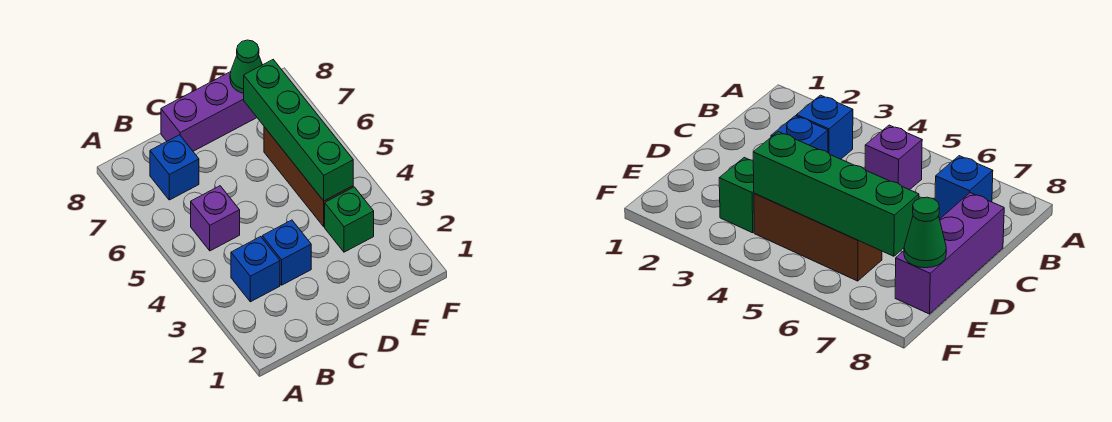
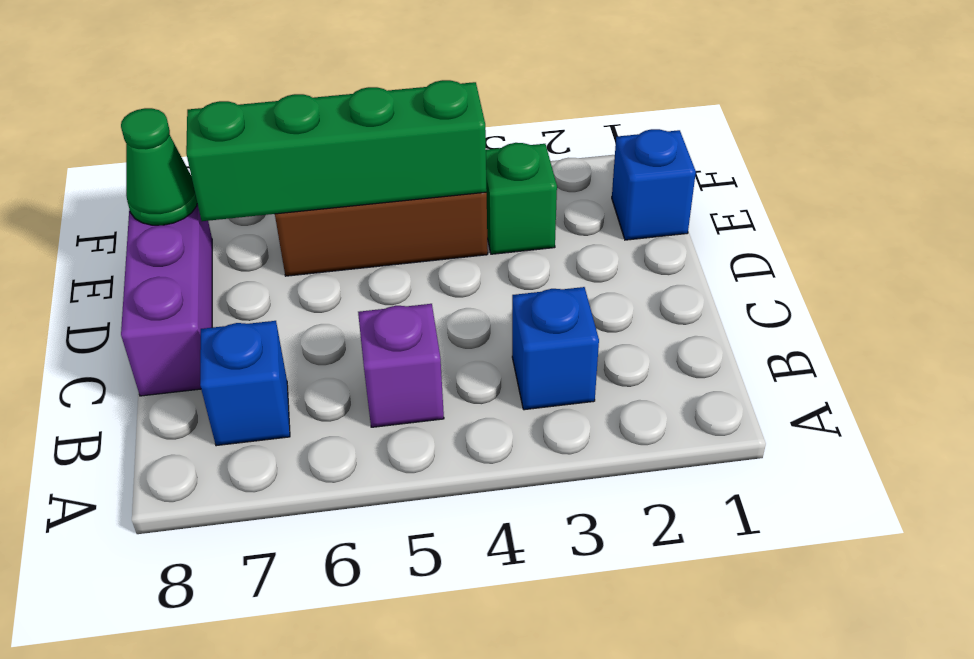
blue 1x1 brick [262,220,311,285] -> blue 1x1 brick moved to [612,129,696,240]

